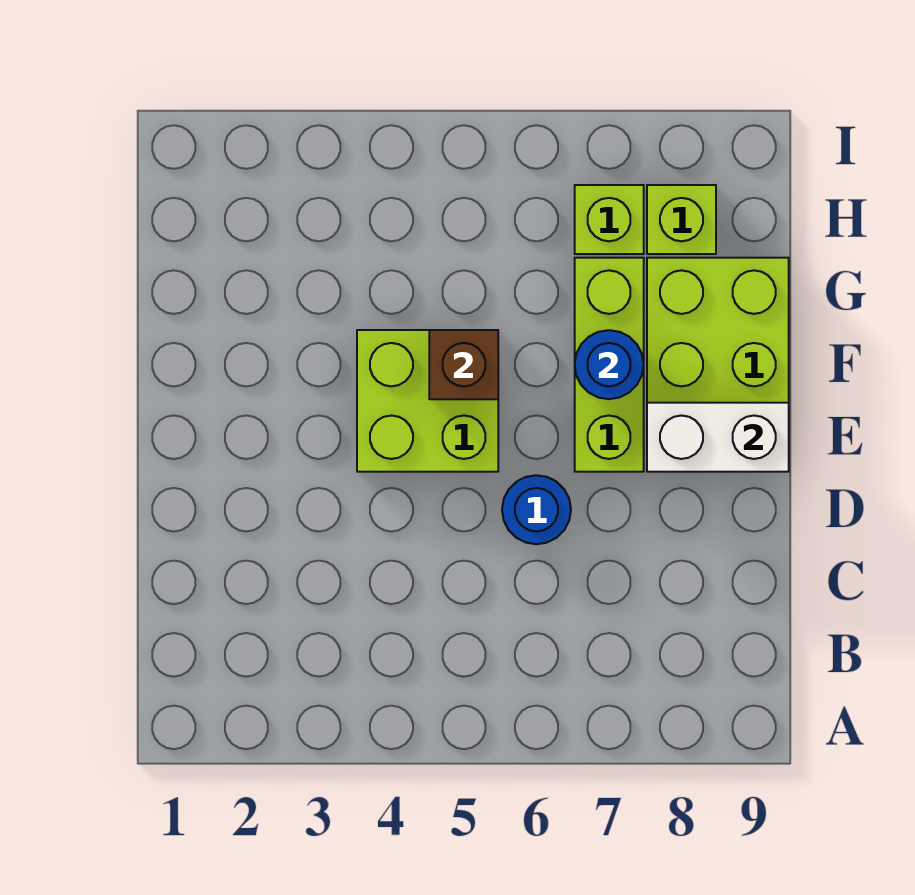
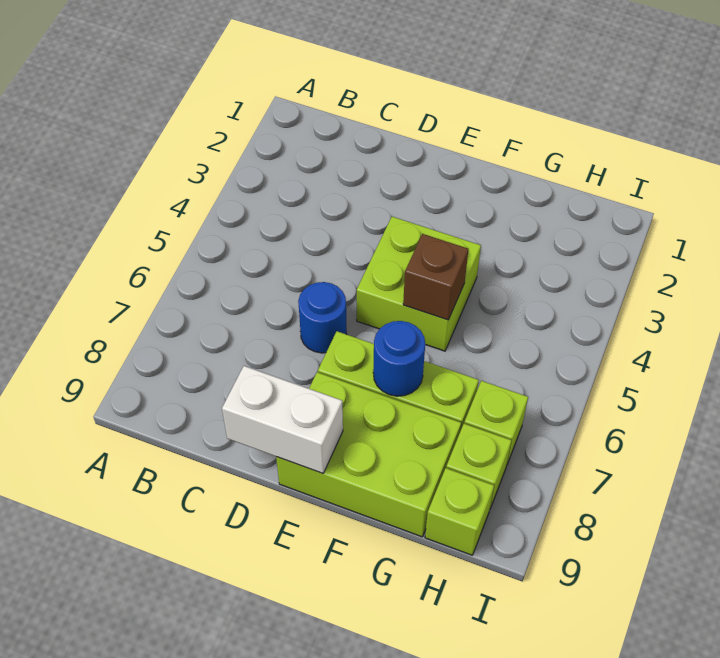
white 1x2 brick [647,403,789,472] -> white 1x2 brick turned to [222,366,343,473]
none -> lime 1x1 brick [425,468,494,555]

